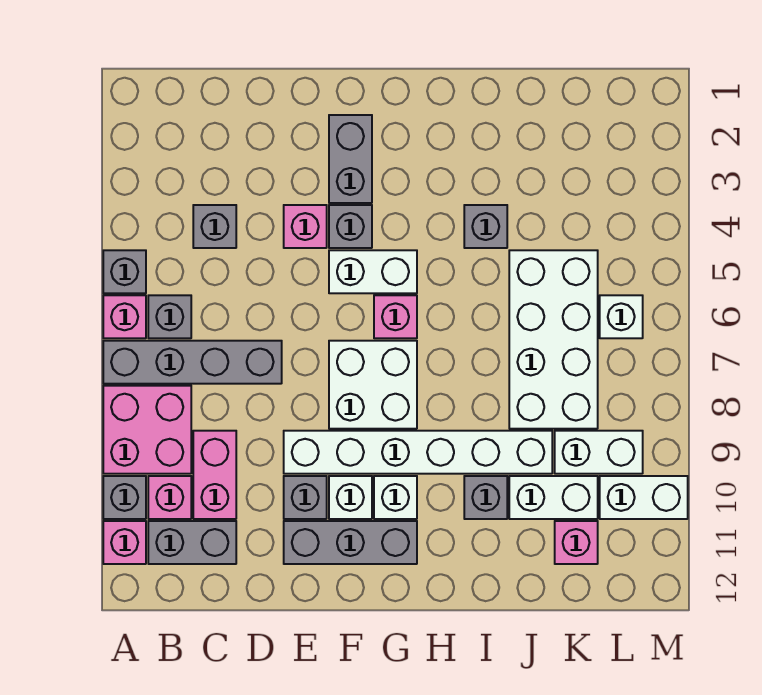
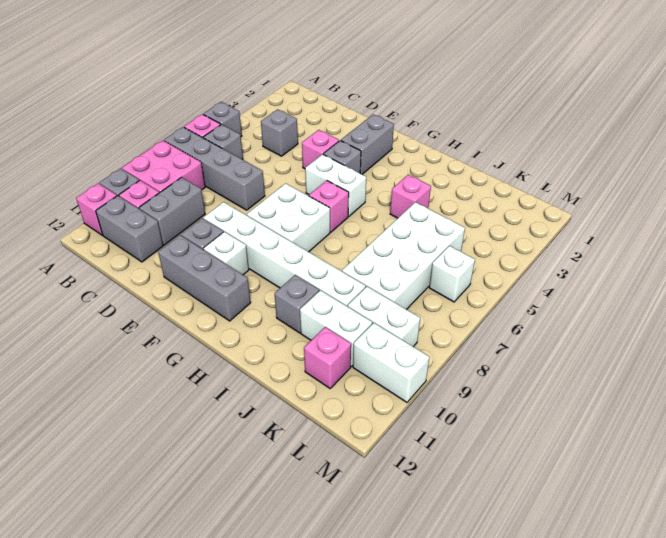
pink 1x2 brick [193,431,236,519] -> grey 1x2 brick [139,177,205,245]
white 1x1 brick [374,476,417,519] -> none
grey 1x1 brick [464,205,507,248] -> pink 1x1 brick [390,175,431,218]

